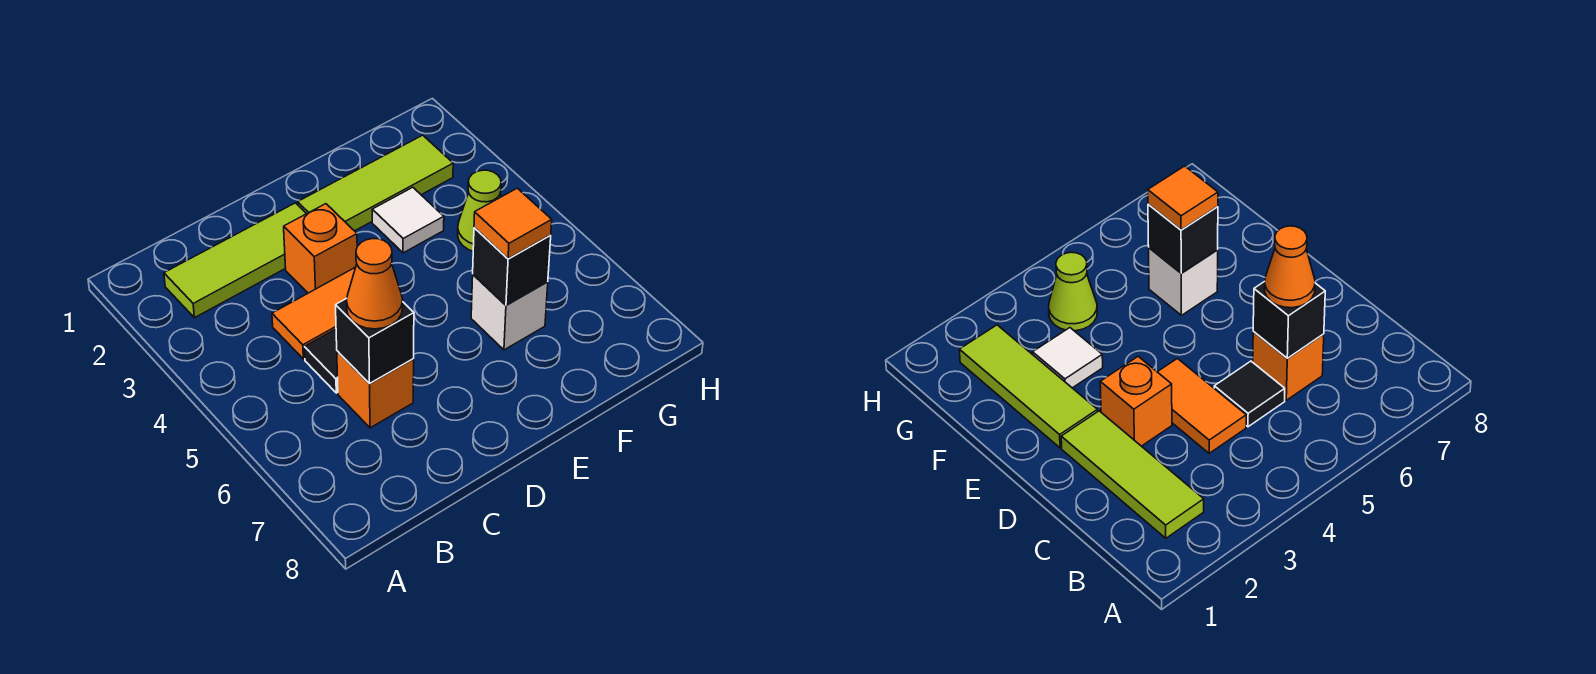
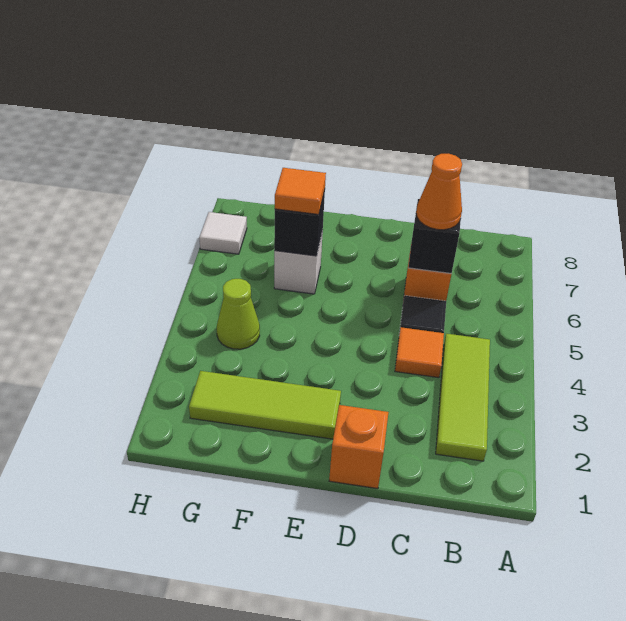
lime 1x3 tile [164,203,306,318] -> lime 1x3 tile turned to [436,334,490,461]
orange 1x2 tile [272,268,355,359] -> orange 1x1 tile [395,327,444,378]
orange 1x1 brick [284,204,357,293] -> orange 1x1 brick moved to [329,405,389,489]
white 1x1 tile [372,187,444,253] -> white 1x1 tile moved to [199,212,247,254]

